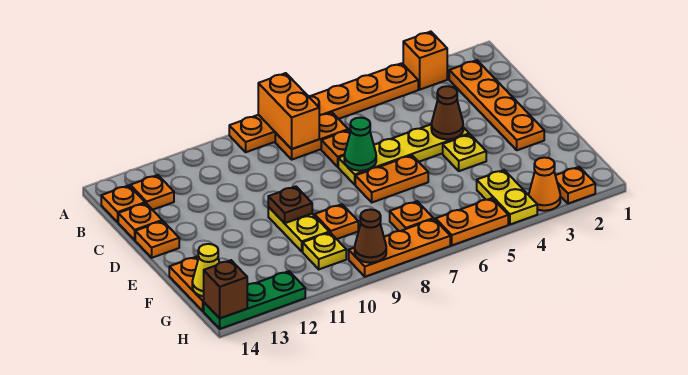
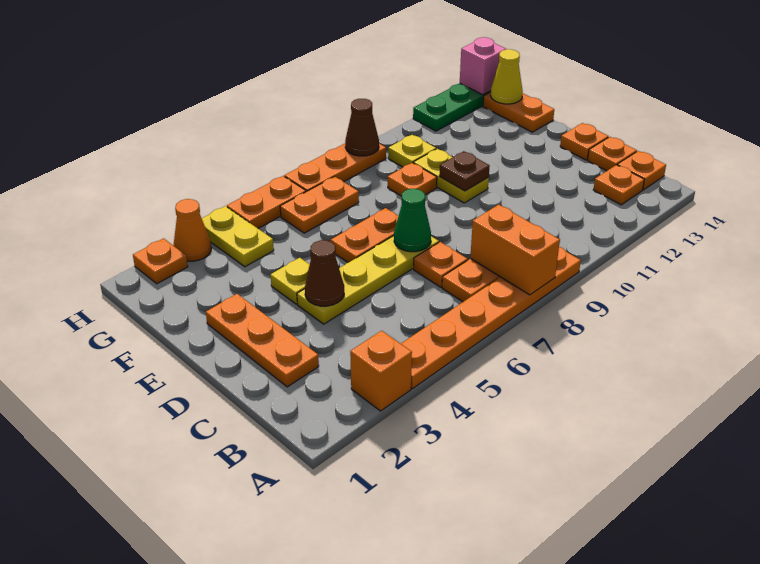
orange 1x4 plate [449,60,544,150] -> orange 1x3 plate [206,294,319,387]
orange 1x1 plate [390,201,433,231] -> orange 1x2 plate [280,176,359,233]
brown 1x1 brick [204,260,247,318] -> pink 1x1 brick [460,37,506,95]

